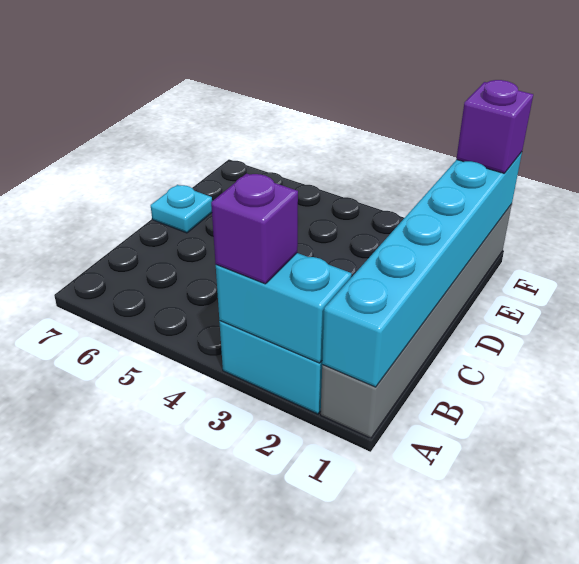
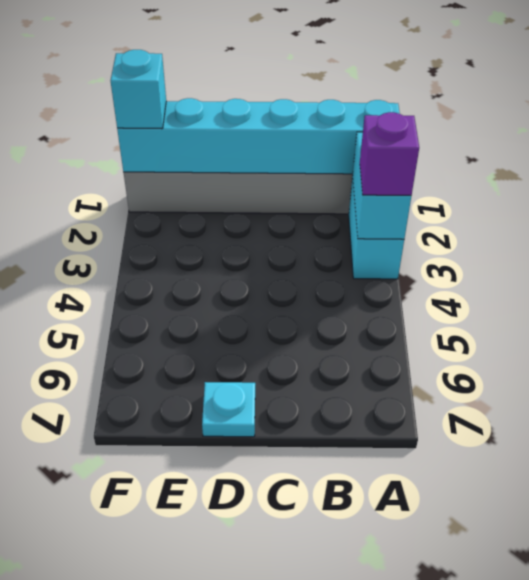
purple 1x1 brick [456,80,533,173] -> cyan 1x1 brick [111,50,166,129]

